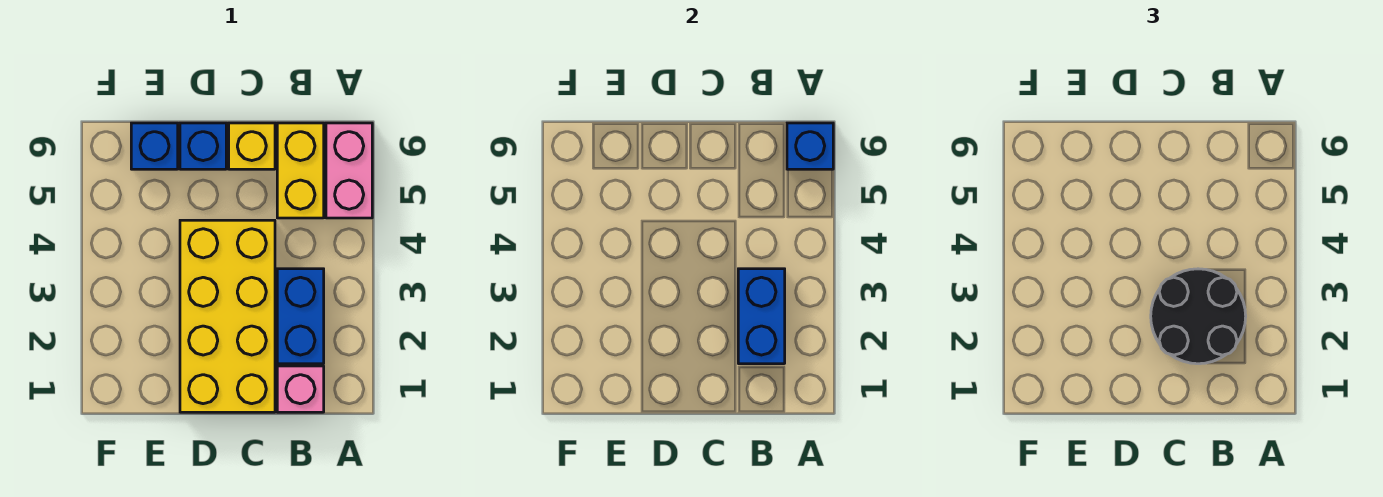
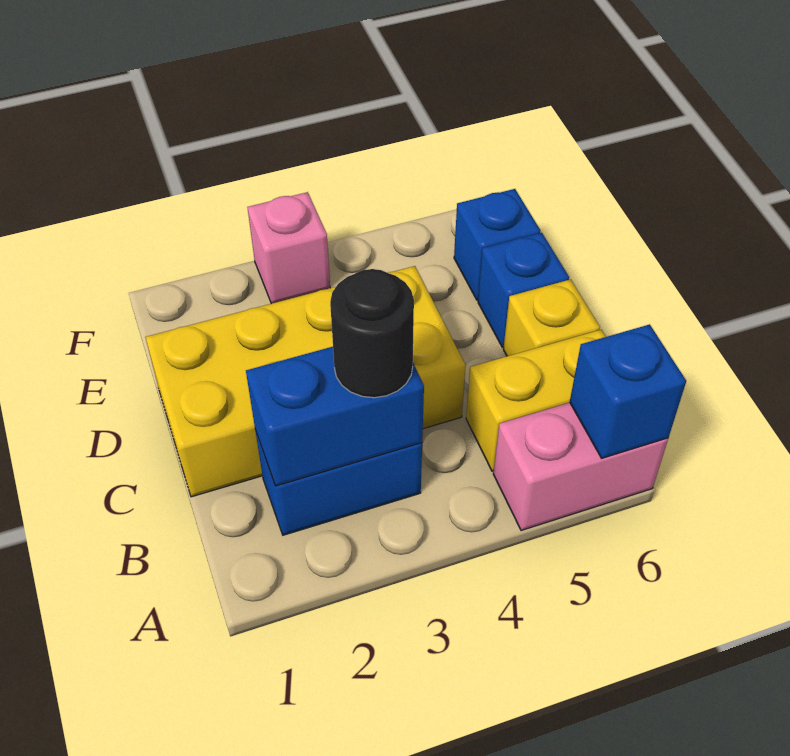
pink 1x1 brick [277,366,324,412] -> pink 1x1 brick moved to [247,192,330,304]
black 2x2 round brick [1151,269,1246,364] -> black 1x1 round brick [330,269,414,398]

